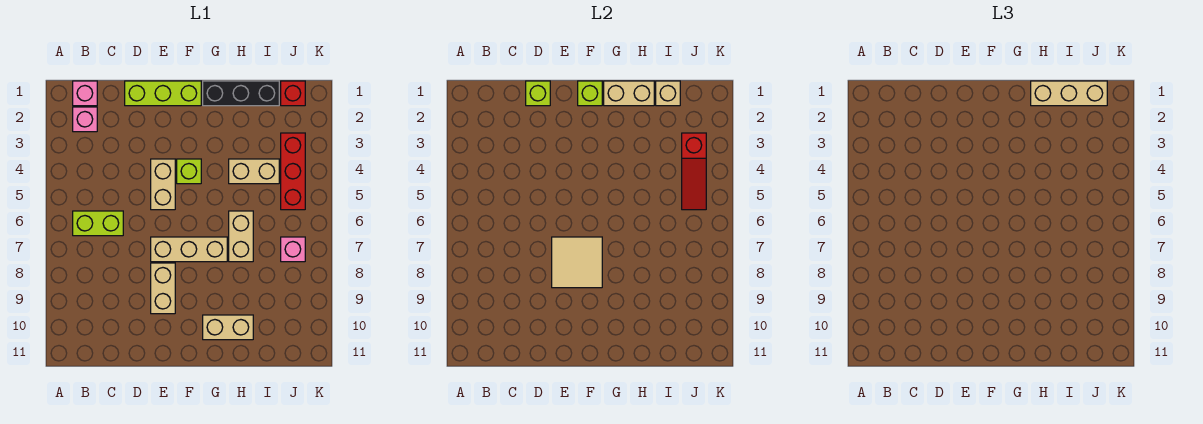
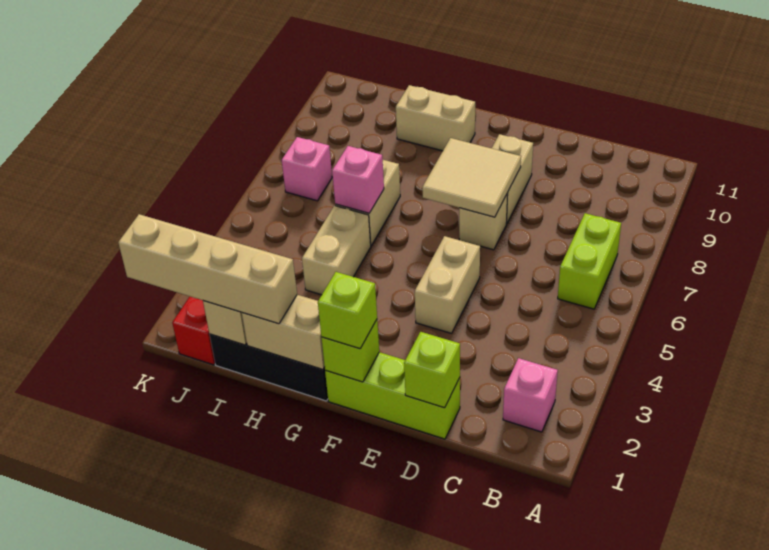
pink 1x1 brick [73,81,97,106] -> pink 1x1 brick moved to [332,146,384,213]
lime 1x2 brick [73,211,123,236] -> lime 1x2 brick turned to [558,213,621,309]
tan 1x3 brick [151,237,227,262] -> tan 1x1 brick [459,193,508,250]
lime 1x1 brick [177,159,201,184] -> lime 1x1 brick moved to [318,272,377,349]
tan 1x3 brick [1031,81,1107,106] -> tan 1x4 brick [118,214,297,324]
tan 1x2 brick [229,159,279,184] -> tan 1x2 brick turned to [302,206,371,295]
red 1x3 brick [281,133,305,210] -> none
red 1x3 slope [682,133,706,210] -> none

